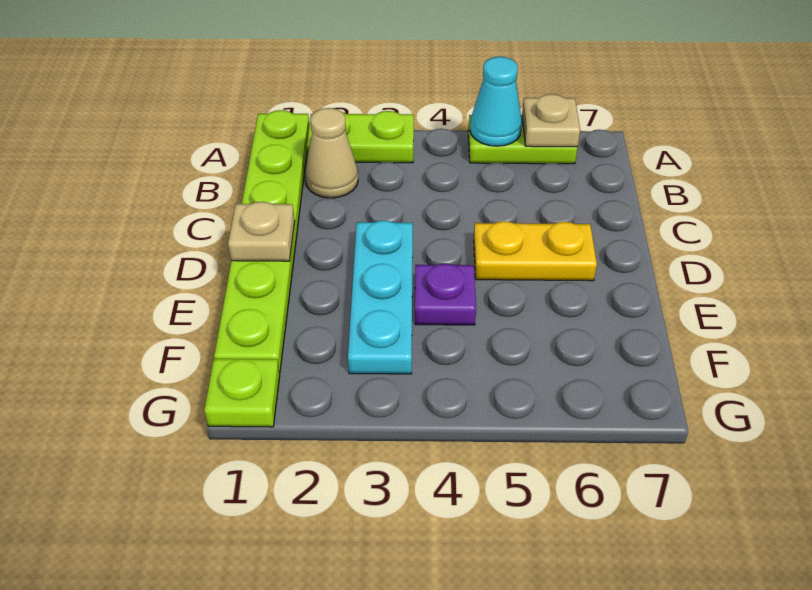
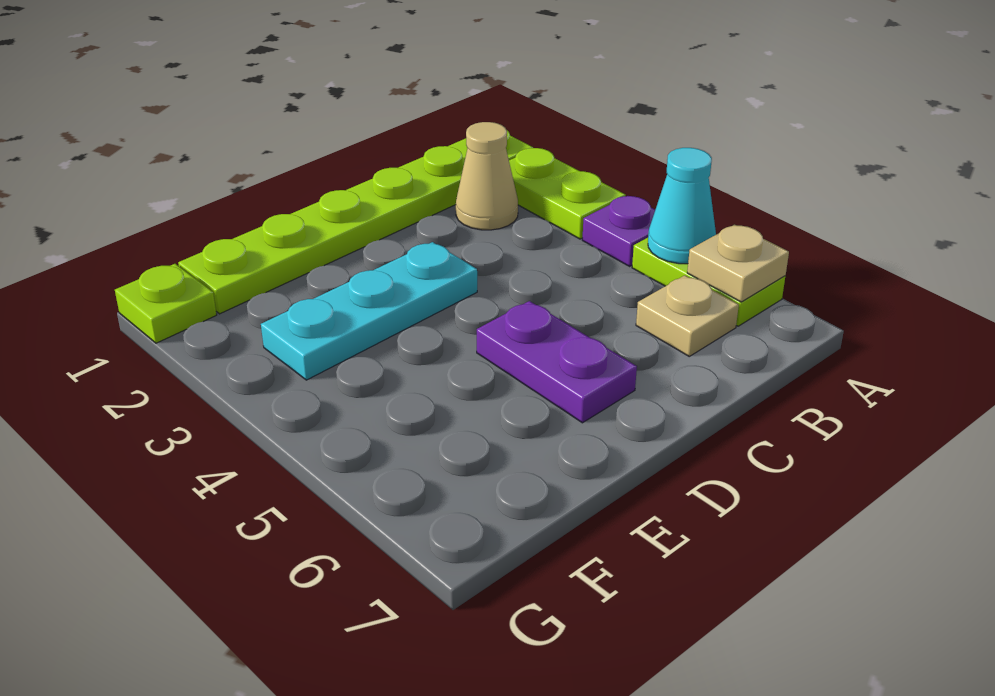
tan 1x1 plate [228,202,295,261] -> tan 1x1 plate moved to [636,275,739,356]
yellow 1x2 plate [474,221,597,281] -> purple 1x2 plate [477,301,637,423]
purple 1x1 plate [415,263,476,325] -> purple 1x1 plate moved to [582,196,655,266]

